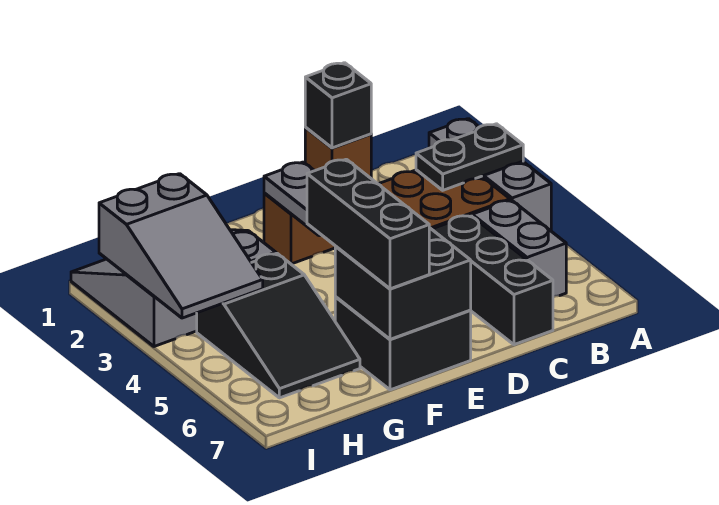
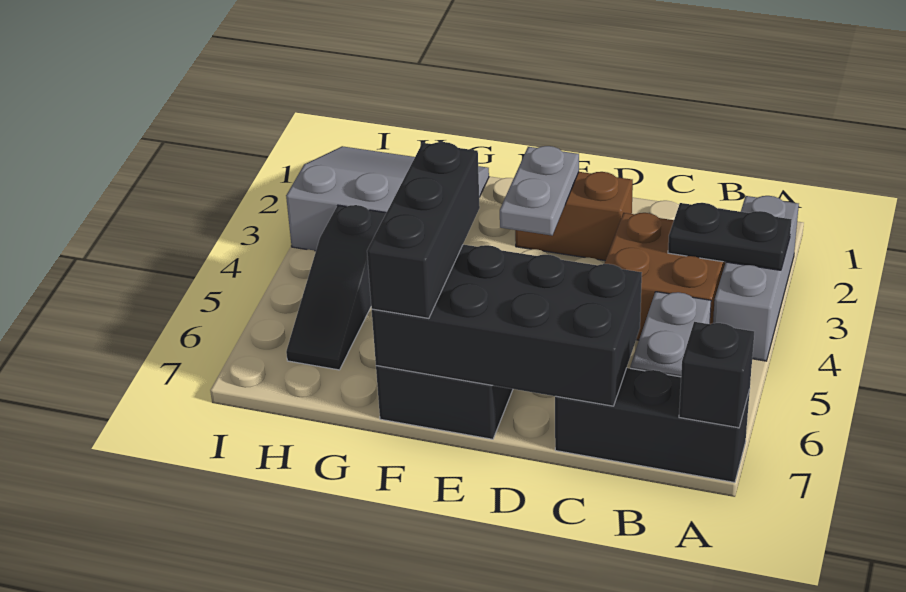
black 1x3 brick [432,215,553,345] -> black 1x3 brick turned to [555,368,750,482]
brown 1x1 brick [305,128,371,178] -> none
black 1x1 brick [305,63,371,148] -> black 1x1 brick moved to [679,322,754,428]
black 2x2 brick [335,228,471,339] -> black 2x4 brick [372,245,642,406]
black 2x3 slope [197,253,360,398] -> black 1x3 slope [286,205,386,370]
grey 2x3 slope [99,174,263,318] -> none

